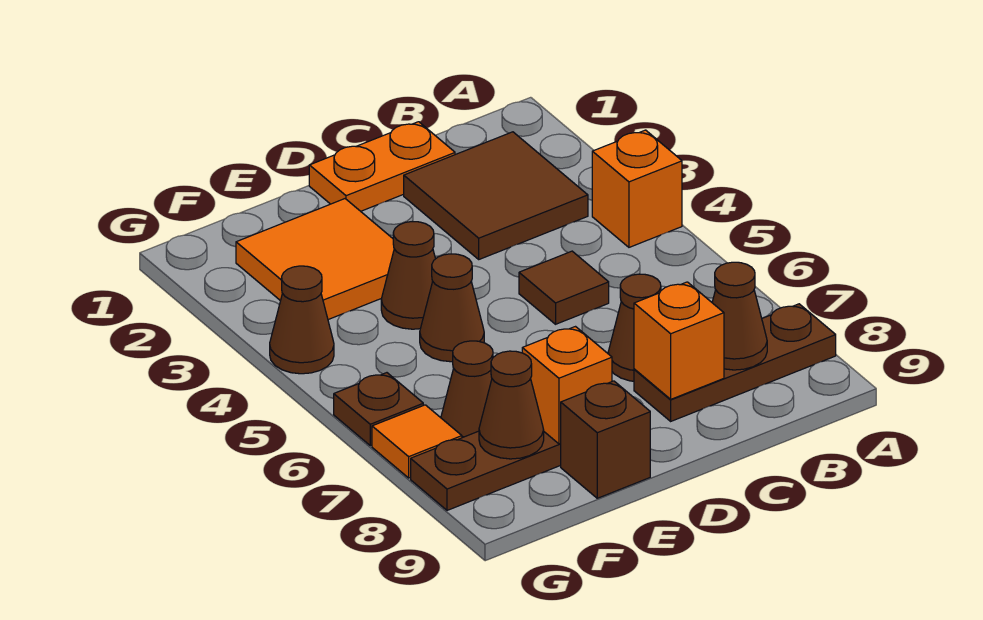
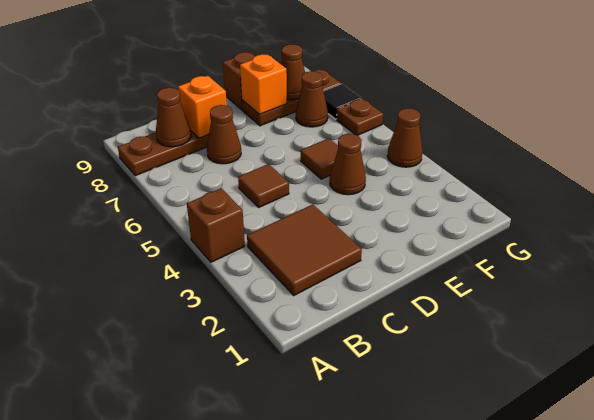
orange 1x1 brick [592,130,682,247] -> brown 1x1 brick [187,188,245,262]
orange 1x2 plate [309,122,455,211] -> none
orange 2x2 tile [236,199,394,320] -> none
brown 1x1 cone [420,254,484,362] -> brown 1x1 tile [301,138,338,179]
orange 1x1 tile [372,405,462,478] -> black 1x1 tile [323,84,362,119]

